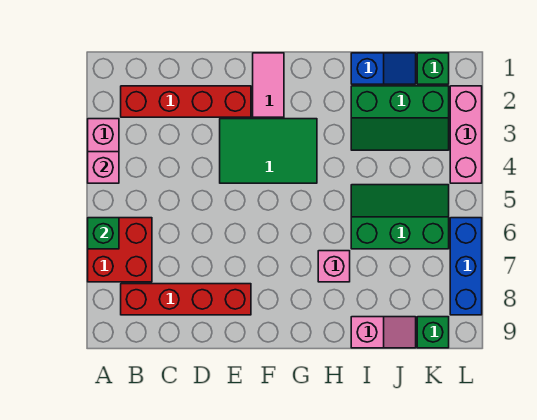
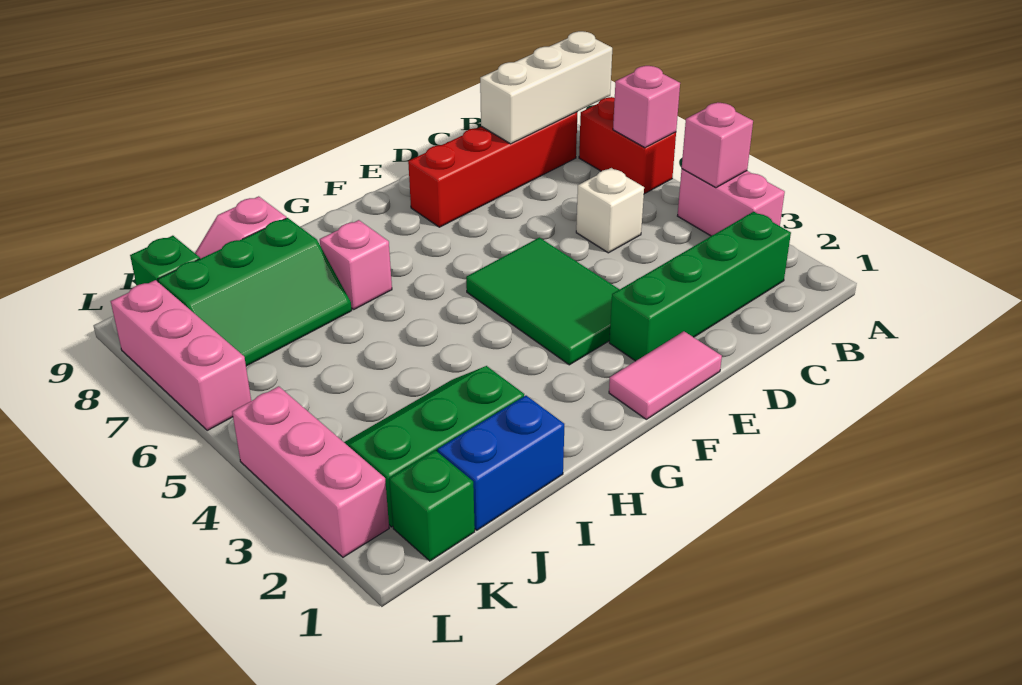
red 2x2 brick [88,218,152,282] -> red 1x2 brick [579,97,676,194]
green 1x1 brick [88,218,119,249] -> pink 1x1 brick [613,66,680,148]
none -> white 1x3 brick [480,31,612,144]
red 1x4 brick [121,86,251,117] -> green 1x4 brick [609,211,791,361]
none -> white 1x1 brick [576,168,644,253]
green 2x3 tile [220,119,317,183] -> green 2x3 tile turned to [466,238,619,365]
pink 1x2 tile [253,53,284,117] -> pink 1x2 tile turned to [609,331,722,419]
blue 1x2 slope [351,53,416,84] -> blue 1x2 brick [438,396,564,530]
green 2x3 slope [351,185,449,249] -> green 2x3 slope moved to [158,218,352,366]
blue 1x3 brick [450,218,482,315] -> pink 1x3 brick [111,280,251,430]

